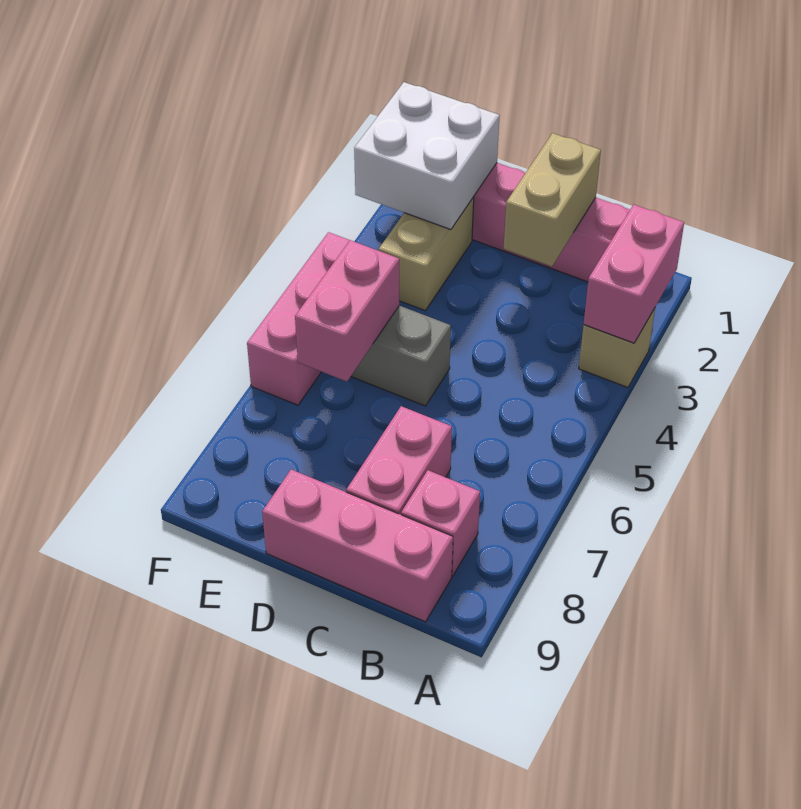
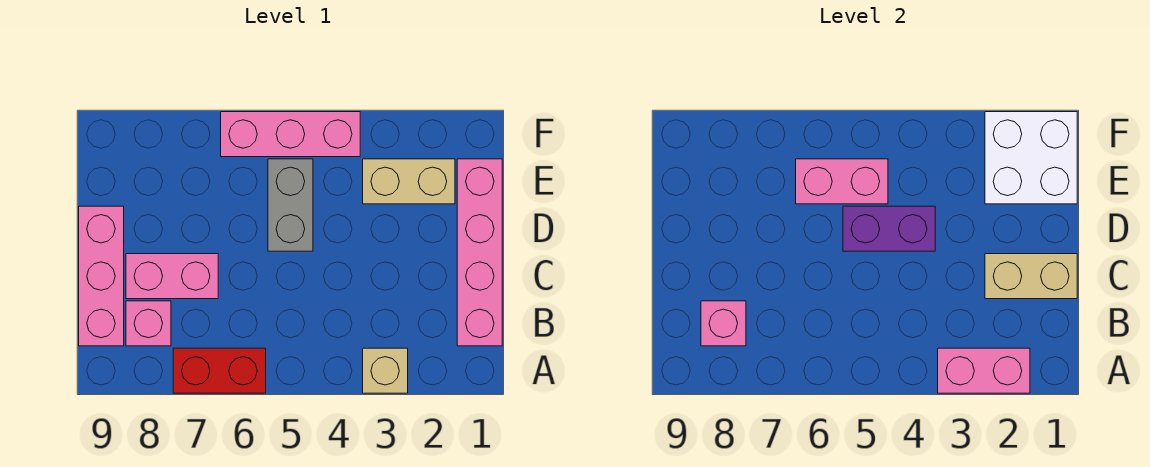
none -> red 1x2 brick [173,348,266,393]
none -> pink 1x1 brick [701,301,746,346]
none -> purple 1x2 brick [843,206,935,251]

